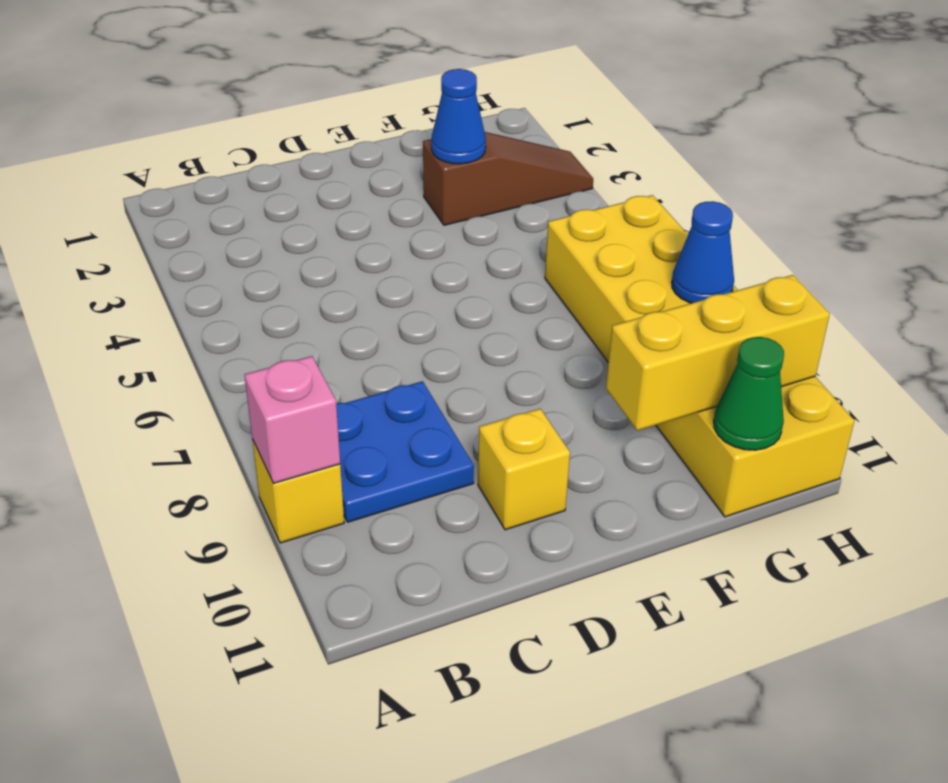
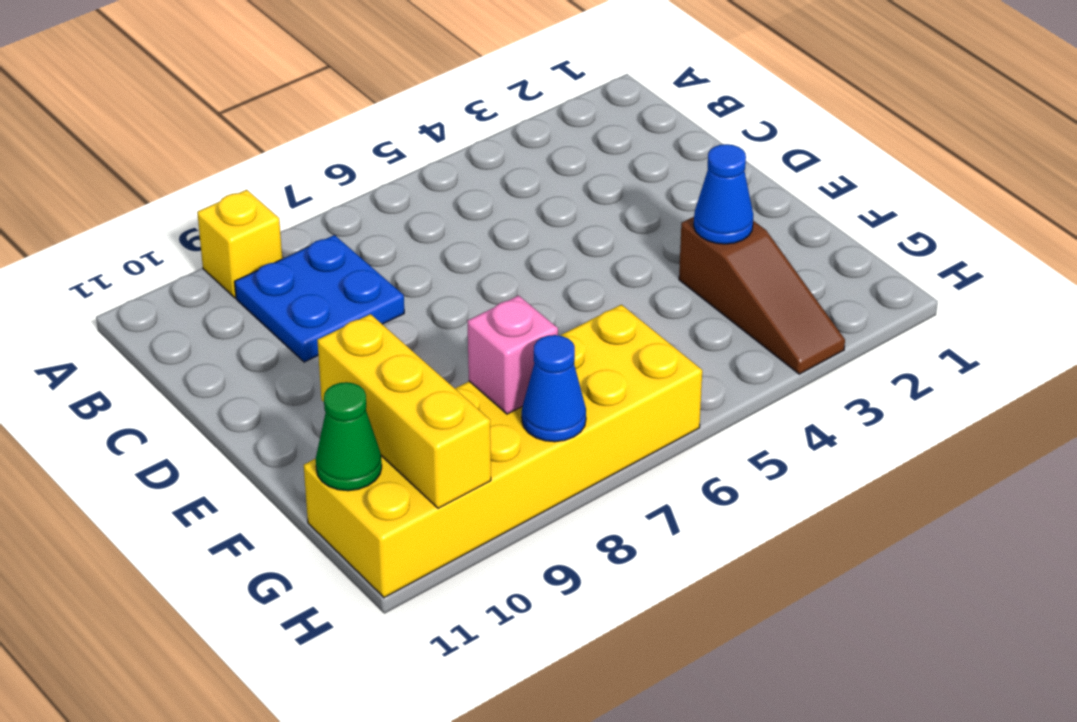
pink 1x1 brick [245,356,340,483] -> pink 1x1 brick moved to [468,296,558,414]
yellow 1x1 brick [478,409,570,530] -> none

